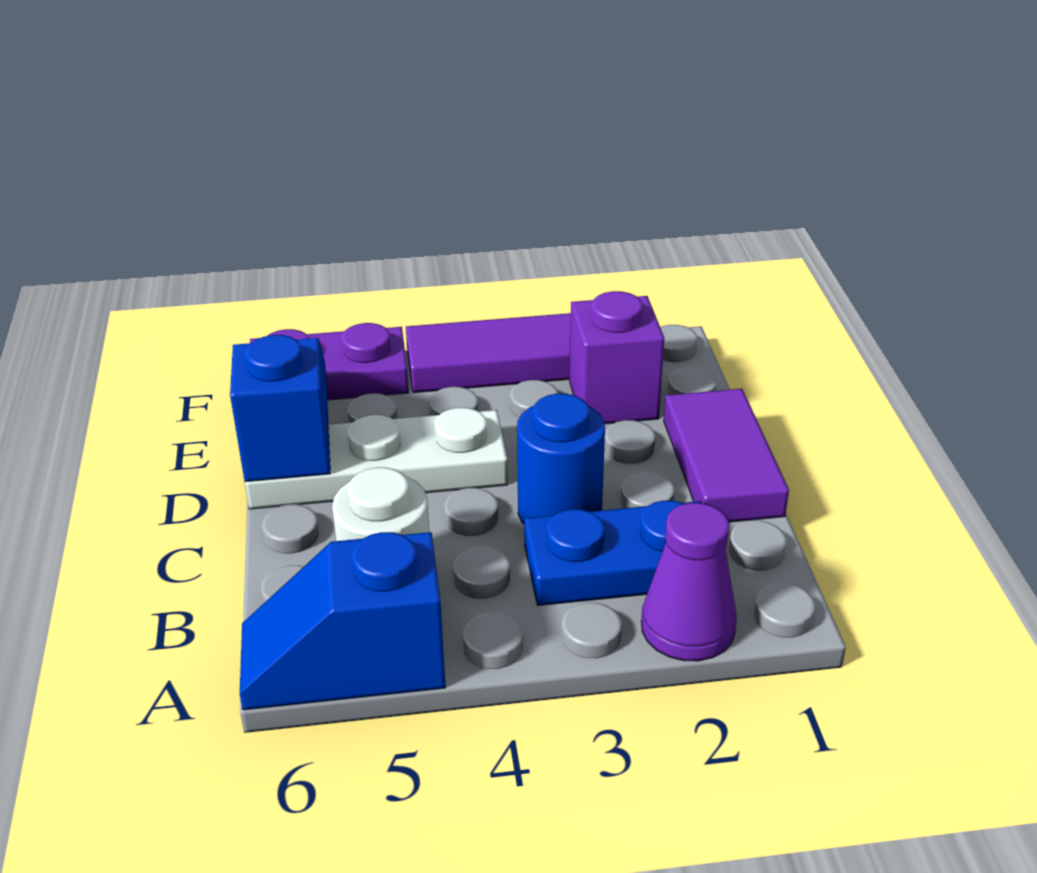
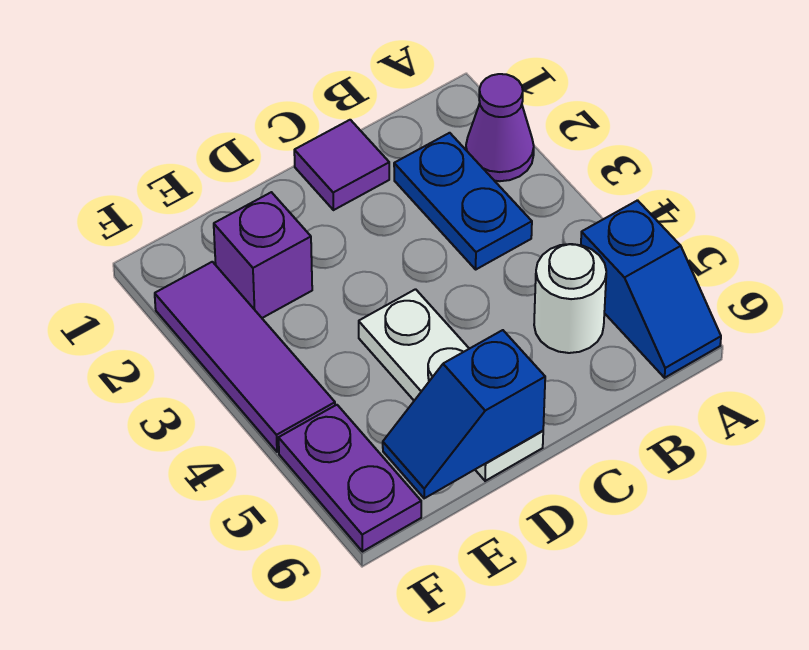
purple 1x2 tile [664,389,789,522] -> purple 1x1 tile [294,120,389,210]
blue 1x1 round brick [517,394,605,524] -> none

